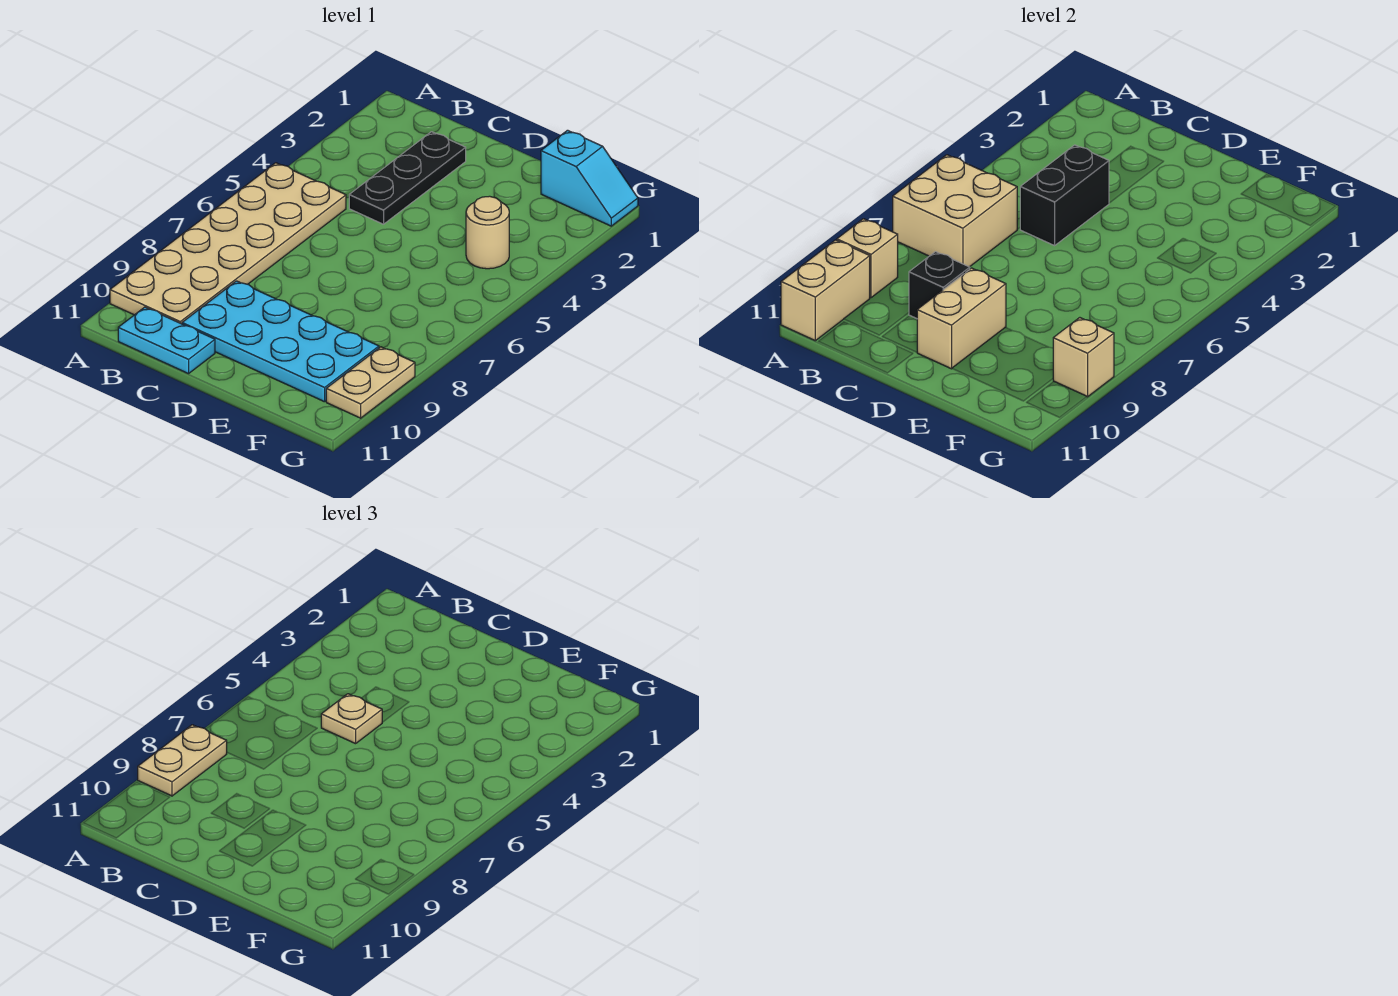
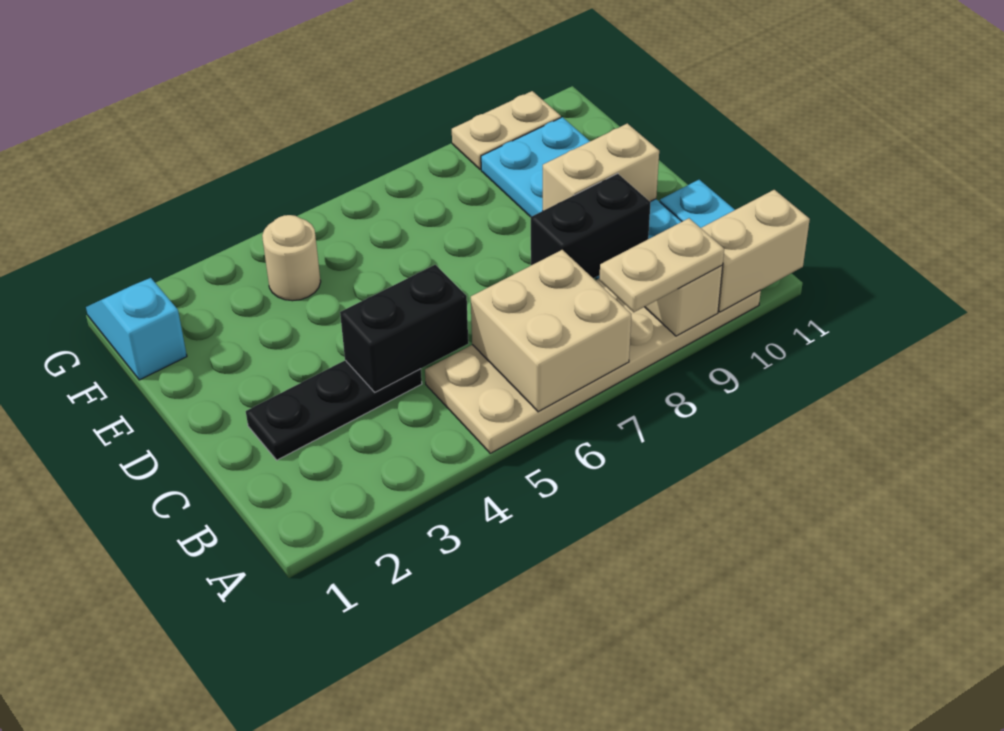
tan 1x1 plate [321,694,382,744] -> none
black 1x1 brick [909,252,970,319] -> black 1x2 brick [531,174,651,279]
tan 1x1 brick [1053,318,1114,397] -> none

